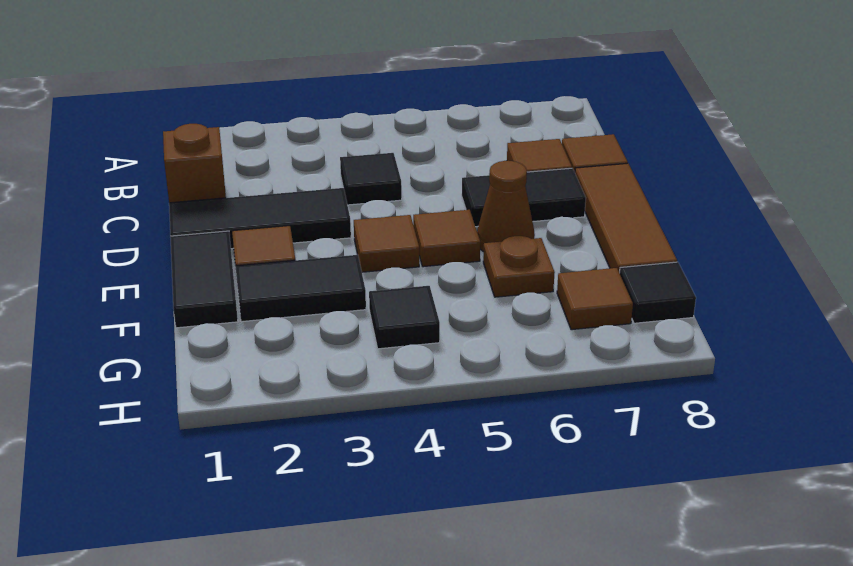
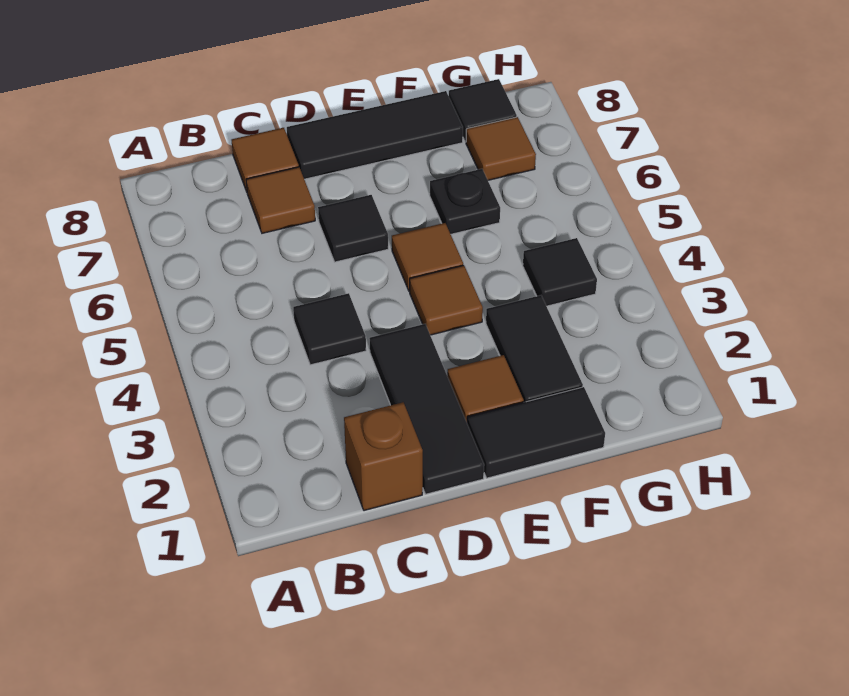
black 1x2 tile [462,168,586,227] -> black 1x1 tile [318,195,388,262]
brown 1x3 tile [575,163,677,273] -> black 1x3 tile [287,91,463,179]
brown 1x1 cone [477,161,535,252] -> none
brown 1x1 plate [483,236,555,297] -> black 1x1 plate [430,169,500,234]

